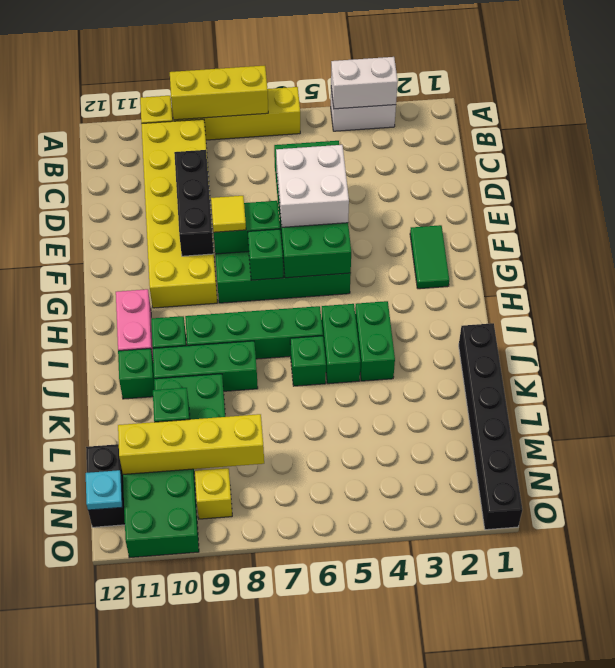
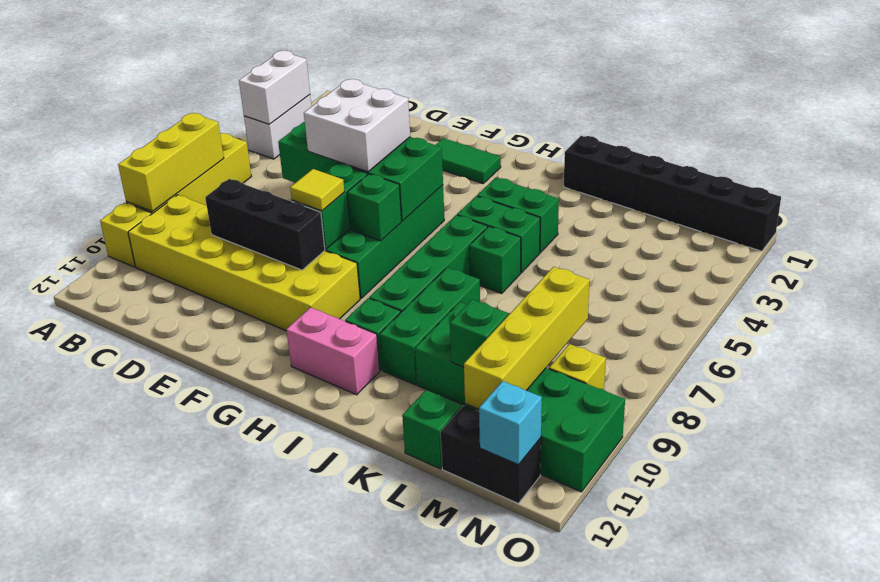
green 1x1 brick [118,349,155,399] -> green 1x1 brick moved to [402,390,462,469]
cyan 1x1 plate [86,470,122,510] -> cyan 1x1 brick [479,381,542,465]

